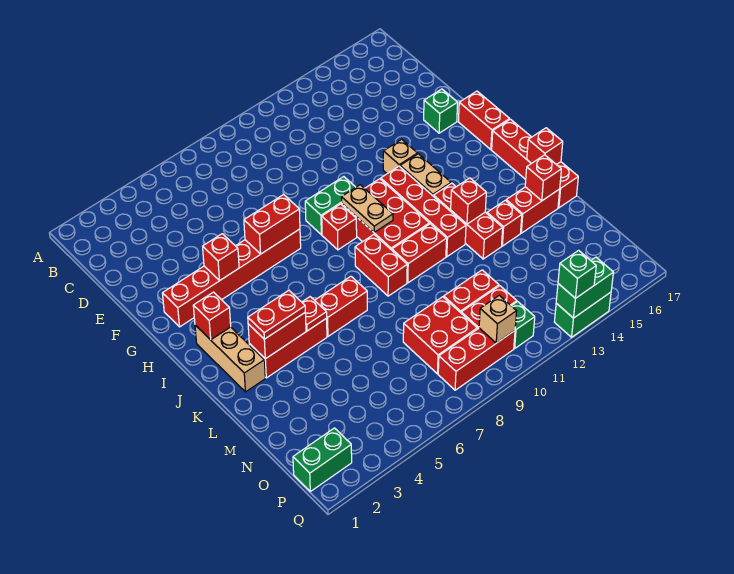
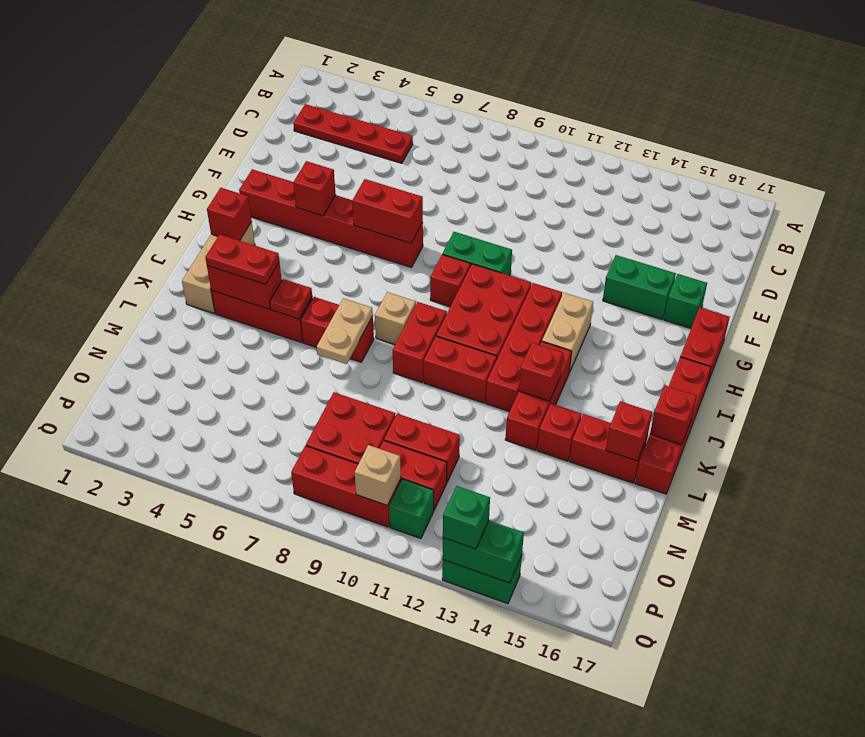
none -> red 1x4 plate [293,104,413,163]
tan 1x1 brick [383,139,418,174] -> tan 1x1 brick moved to [375,292,416,345]
tan 1x2 plate [341,185,393,232] -> tan 1x2 plate moved to [317,298,373,364]
green 1x2 brick [293,428,352,491] -> green 1x2 brick moved to [603,255,676,319]

